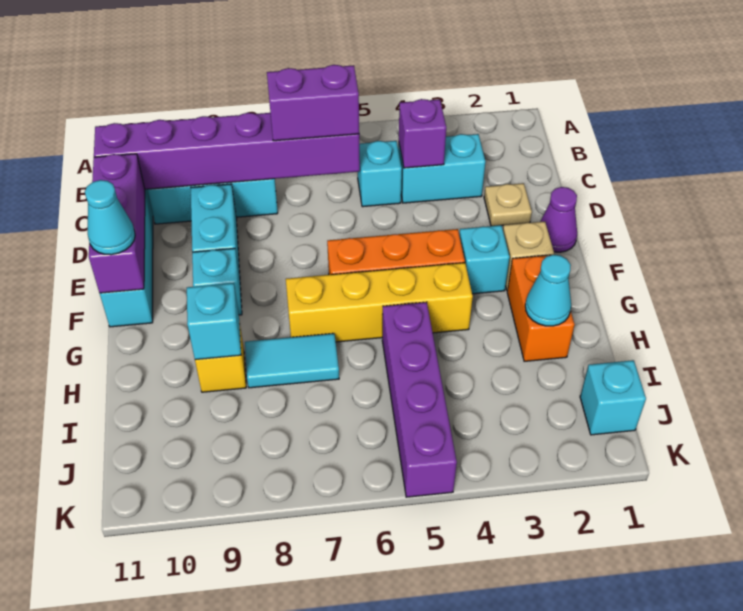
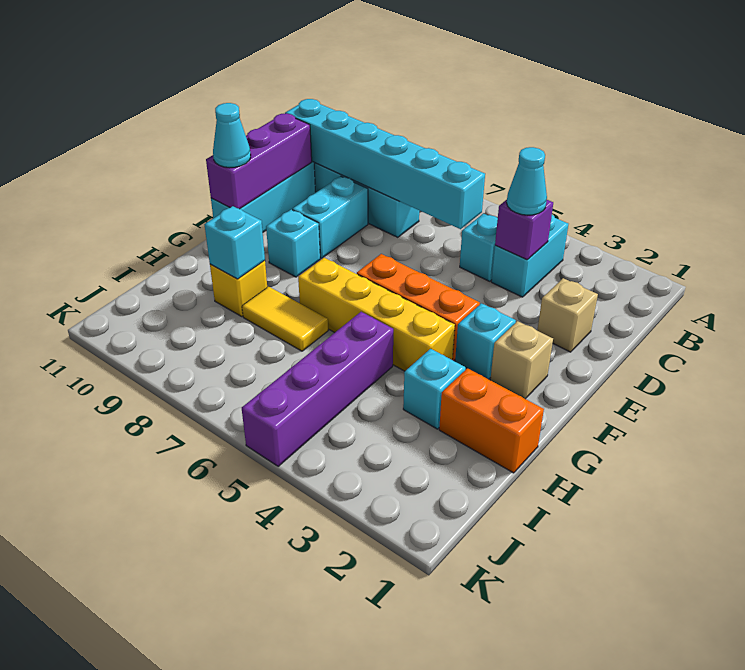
cyan 1x2 brick [398,134,485,203] -> cyan 1x2 brick turned to [491,215,568,297]
purple 1x6 brick [94,113,360,189] -> cyan 1x6 brick [285,99,485,229]
purple 1x2 brick [267,65,359,141] -> none
tan 1x1 plate [484,183,532,226] -> tan 1x1 brick [537,278,598,352]
purple 1x1 cone [540,187,577,252] -> none
orange 1x2 brick [507,255,575,361] -> orange 1x2 brick turned to [439,368,544,473]
cyan 1x1 cone [525,255,571,326] -> cyan 1x1 cone moved to [507,147,547,215]
cyan 1x2 tile [245,333,339,388] -> yellow 1x2 tile [242,287,328,351]
cyan 1x1 brick [580,360,646,435] -> cyan 1x1 brick moved to [403,349,466,429]

